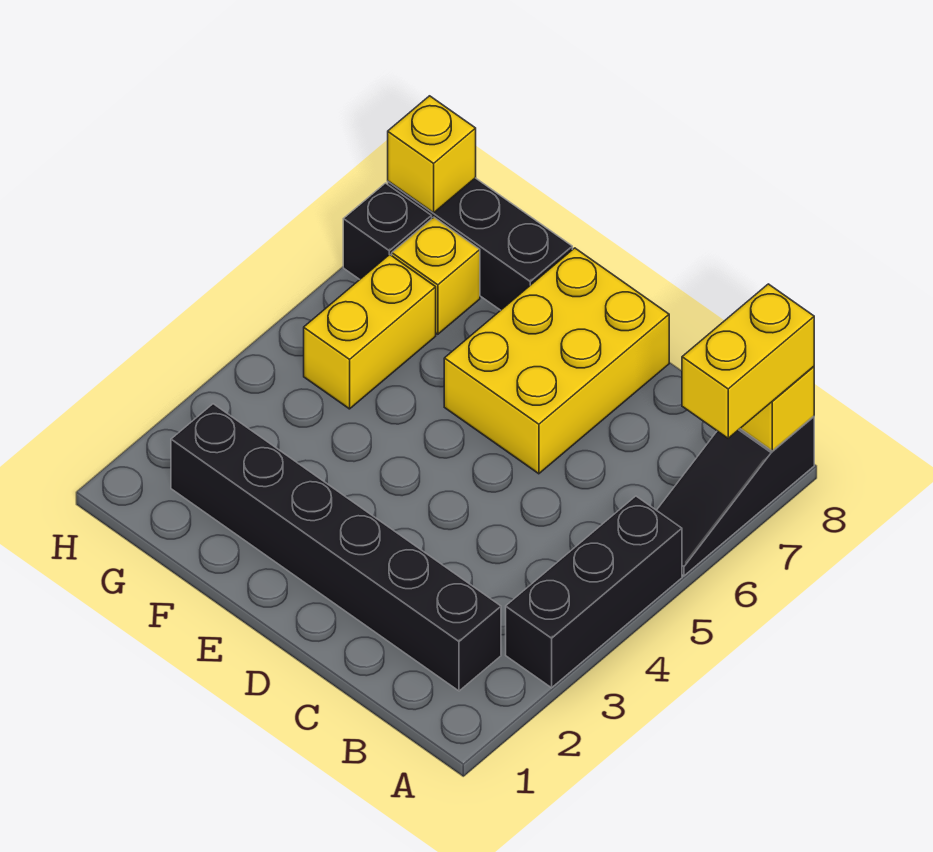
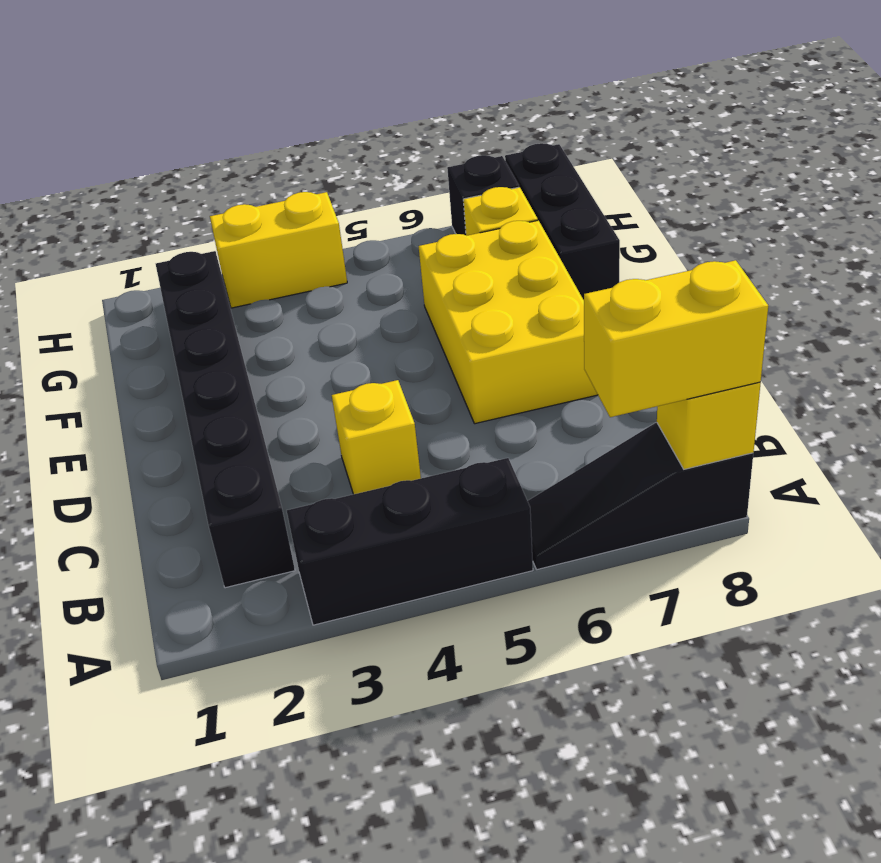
yellow 2x3 brick [444,248,669,474] -> yellow 2x3 brick turned to [419,220,598,424]
yellow 1x2 brick [304,254,436,409] -> yellow 1x2 brick moved to [210,192,347,308]
yellow 1x1 brick [388,96,476,213] -> yellow 1x1 brick moved to [332,380,421,494]

